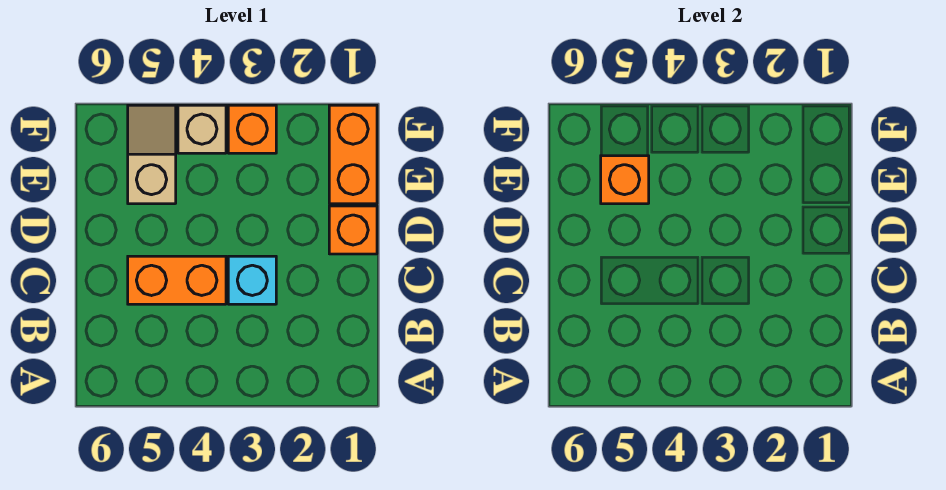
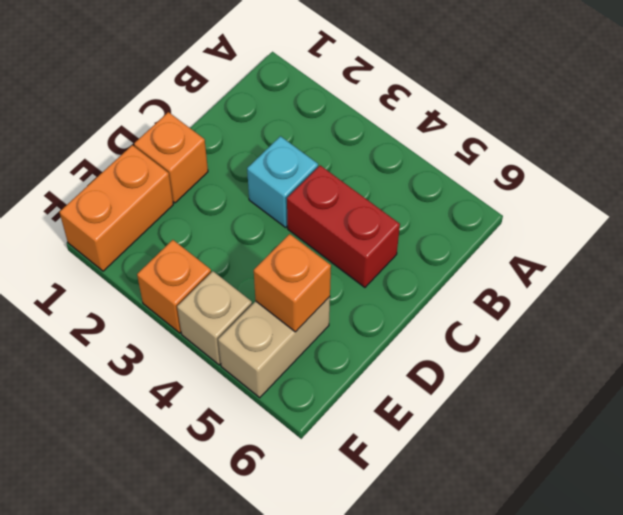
orange 1x2 brick [128,256,226,304] -> red 1x2 brick [287,165,400,287]
tan 1x2 slope [128,105,176,204] -> tan 1x2 brick [218,297,330,398]

